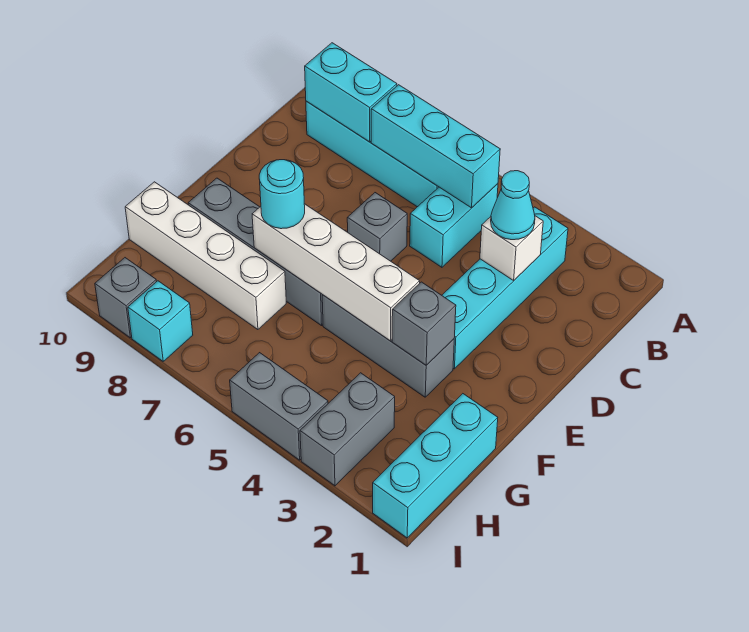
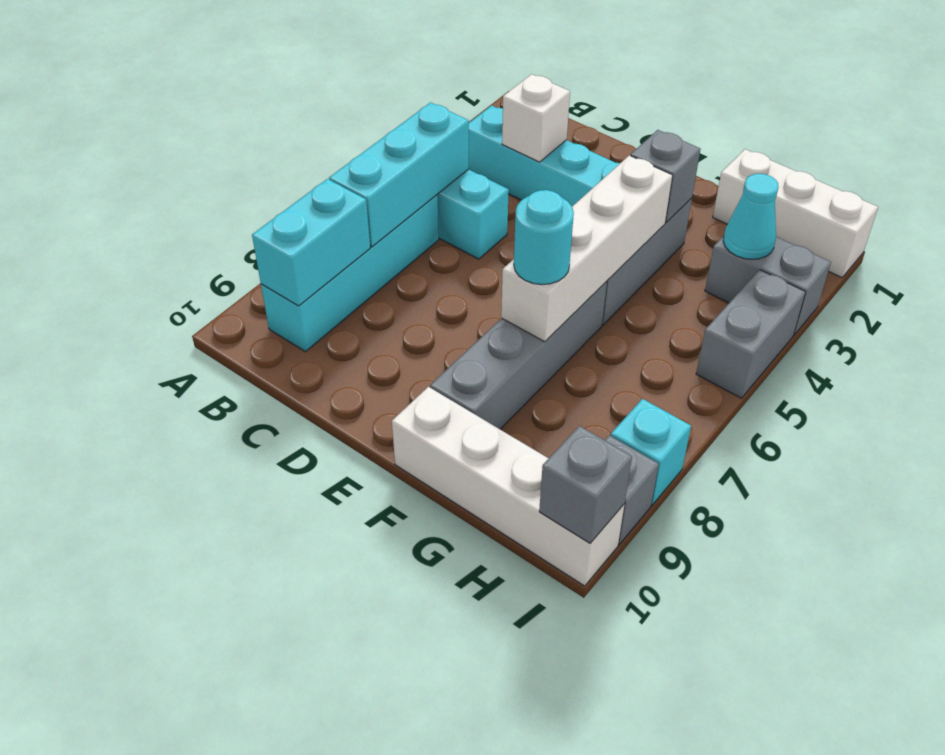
cyan 1x1 cone [491,171,535,240] -> cyan 1x1 cone moved to [723,174,778,259]
grey 1x1 brick [347,193,407,261] -> grey 1x1 brick moved to [539,426,632,543]
cyan 1x3 brick [373,394,498,538] -> white 1x3 brick [713,149,878,277]
white 1x4 brick [125,182,286,330] -> white 1x4 brick turned to [392,387,624,586]

